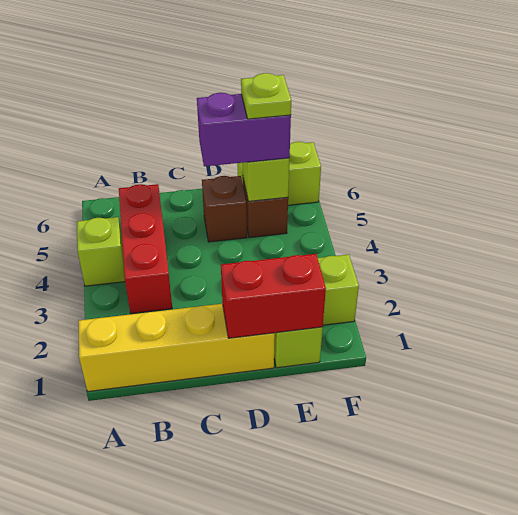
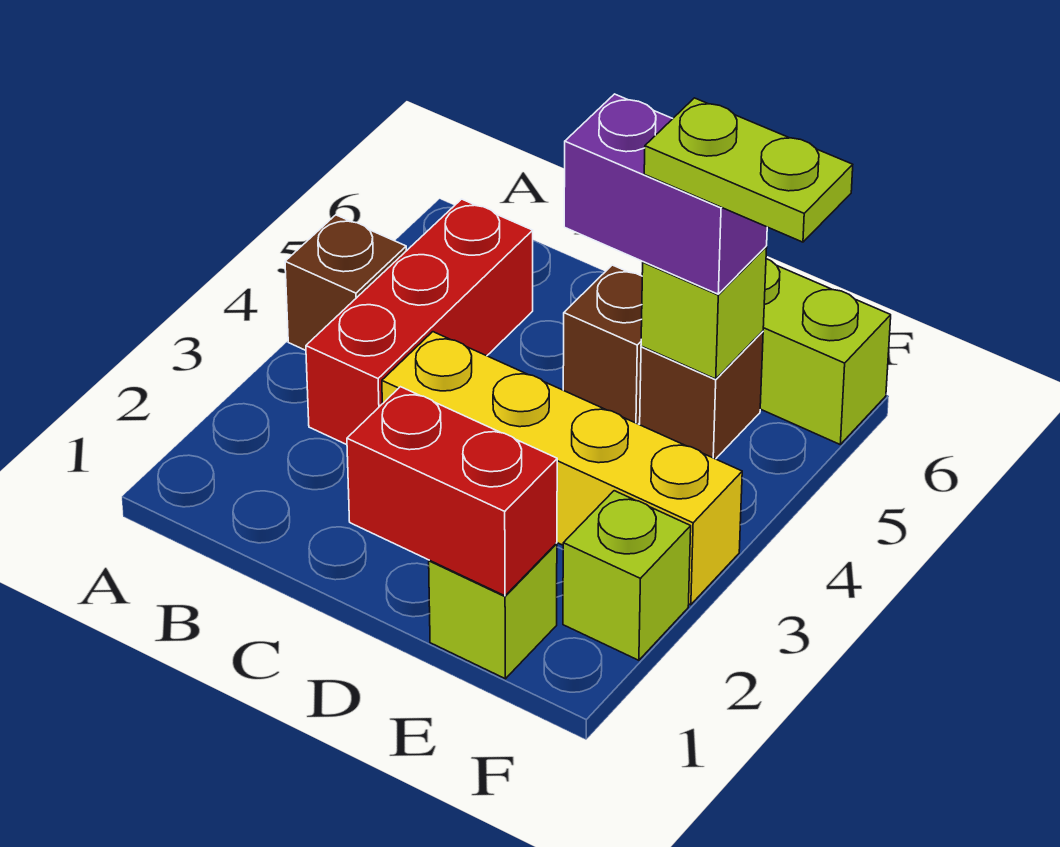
yellow 1x4 brick [78,304,275,392] -> yellow 1x4 brick moved to [382,332,742,605]
lime 1x1 brick [77,217,125,286] -> brown 1x1 brick [285,215,406,350]
lime 1x1 plate [241,73,291,119] -> lime 1x2 plate [644,98,853,242]

